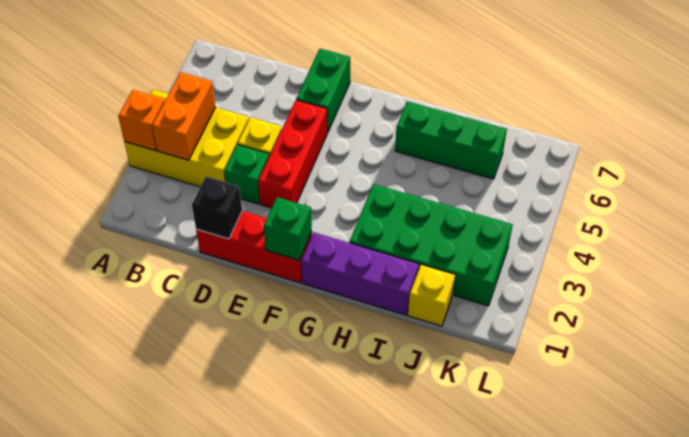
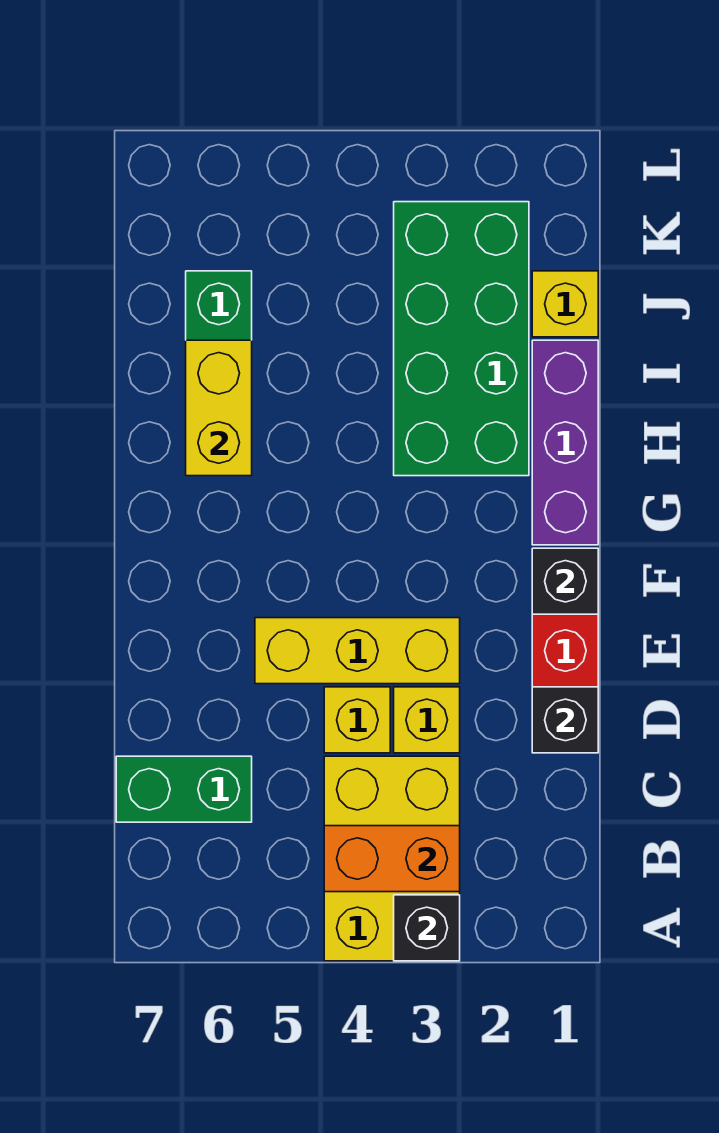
orange 1x1 brick [118,90,165,150] -> black 1x1 brick [394,895,460,961]
green 1x1 brick [224,144,269,204] -> yellow 1x1 brick [394,687,460,753]
red 1x3 brick [258,100,328,208] -> yellow 1x3 brick [255,618,460,684]
green 1x2 brick [296,49,350,131] -> green 1x2 brick moved to [116,756,252,822]
green 1x1 brick [264,197,312,260] -> black 1x1 brick [532,548,598,614]
none -> yellow 1x2 brick [186,340,252,476]

